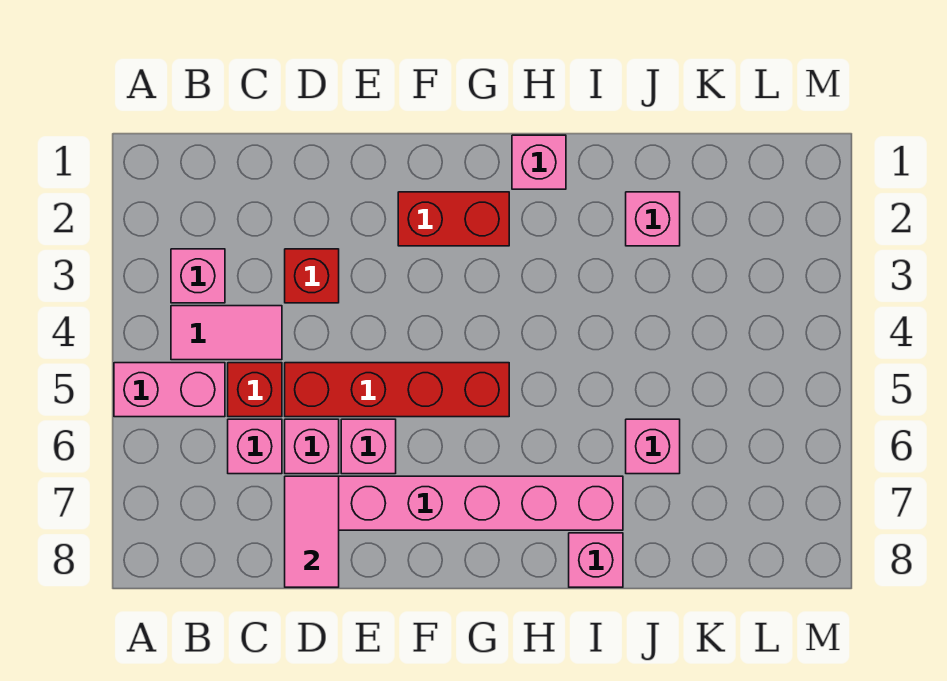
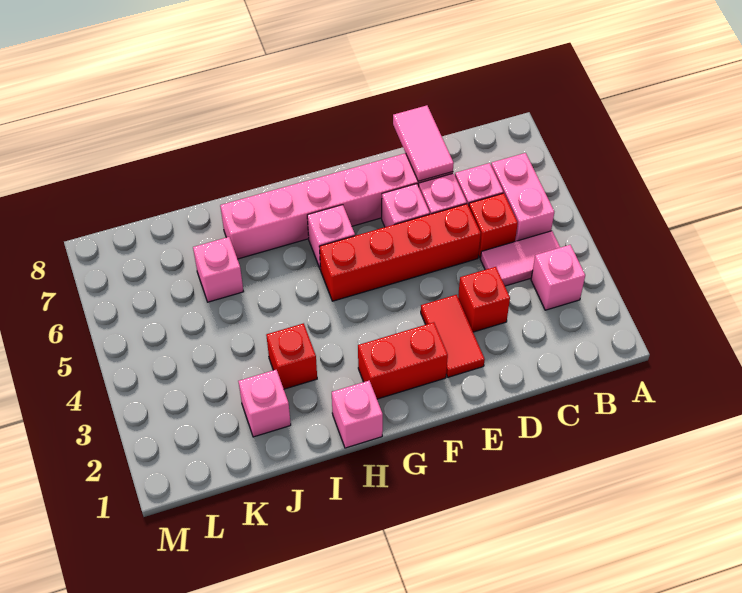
pink 1x2 brick [114,363,225,417] -> pink 1x2 brick turned to [491,153,554,241]
none -> red 1x2 tile [421,295,485,377]
none -> red 1x1 brick [266,323,317,389]
pink 1x1 brick [569,533,623,587] -> pink 1x1 brick moved to [307,205,355,270]

